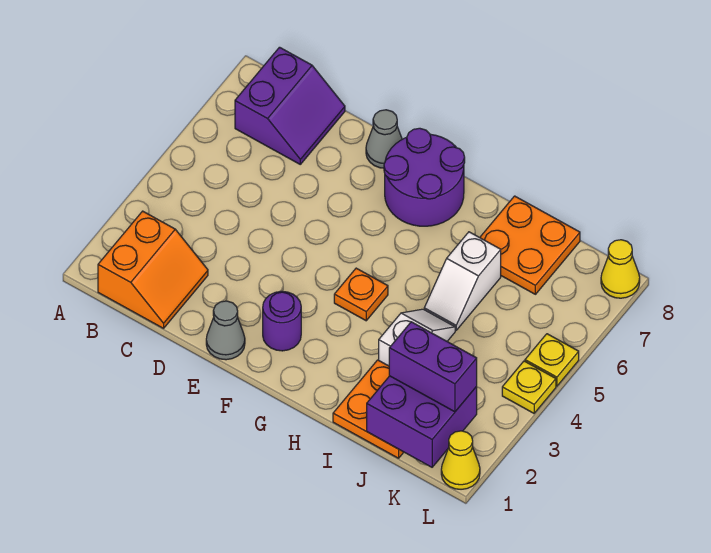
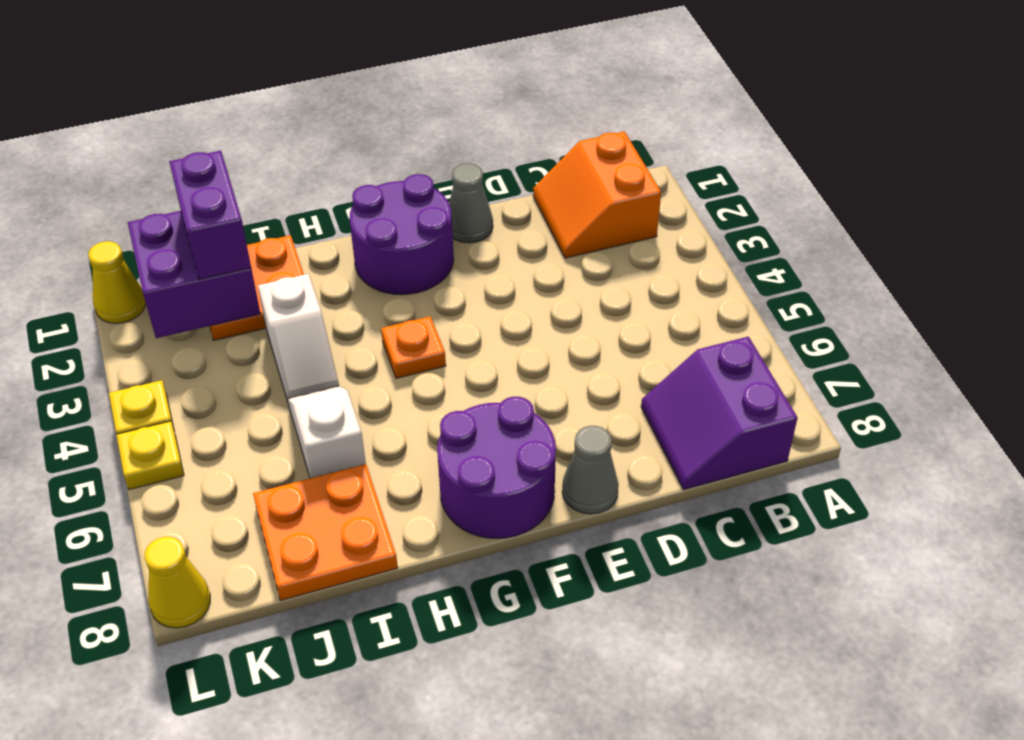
purple 1x1 round brick [263,291,301,351] -> purple 2x2 round brick [350,174,454,295]
purple 1x2 brick [389,322,477,412] -> purple 1x2 brick turned to [169,151,251,280]

